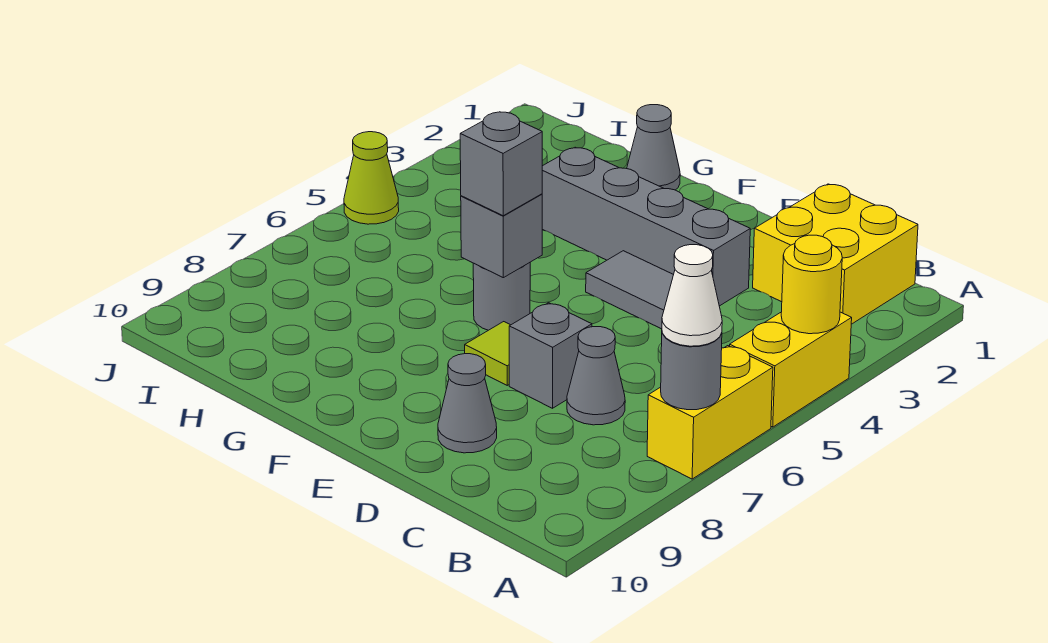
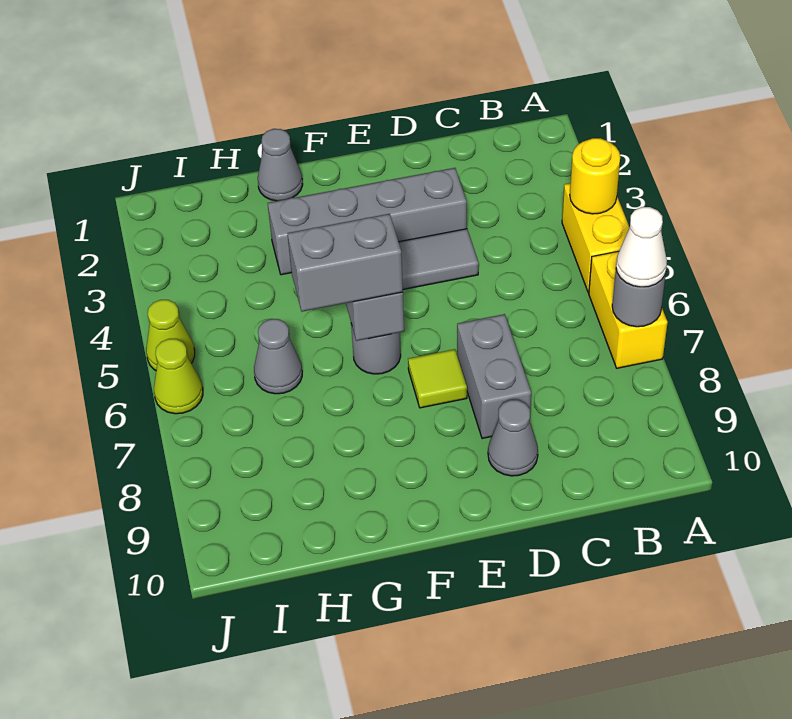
yellow 2x2 brick [753,184,918,324] -> none
grey 1x1 cone [567,327,625,425] -> grey 1x1 cone moved to [254,319,302,394]
grey 1x1 brick [509,303,592,408] -> grey 1x2 brick [457,314,531,439]
grey 1x1 brick [460,112,542,216] -> grey 1x2 brick [287,214,403,312]
none -> lime 1x1 cone [154,339,203,414]

